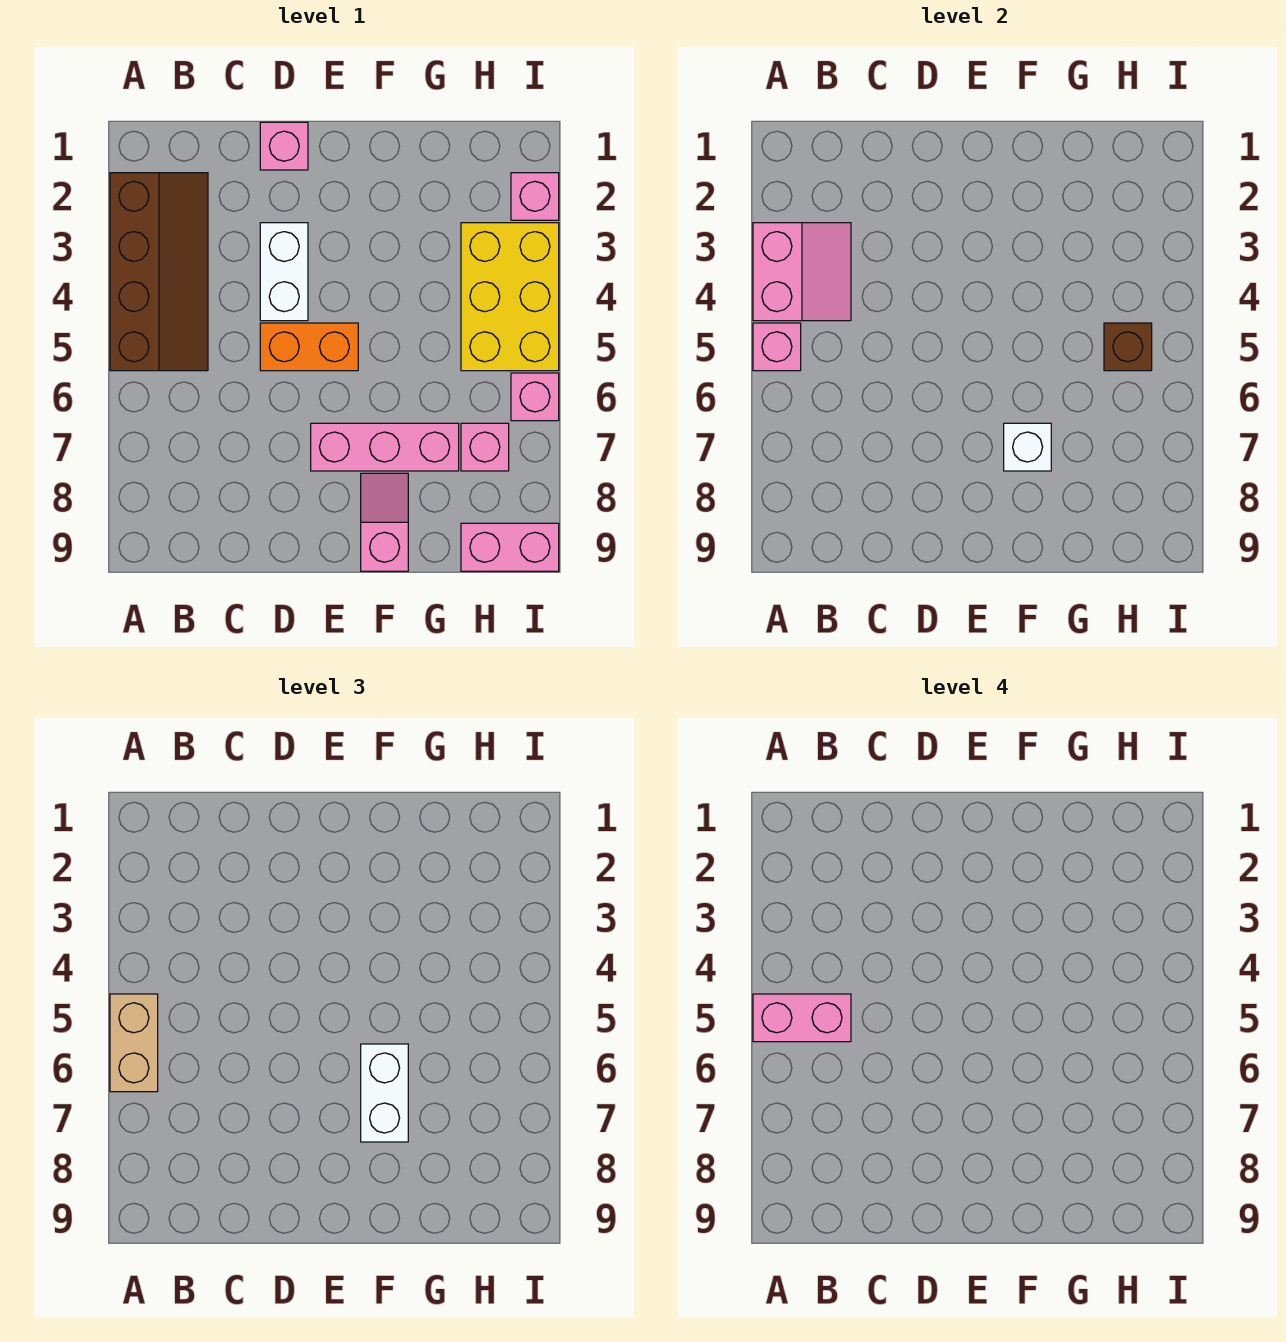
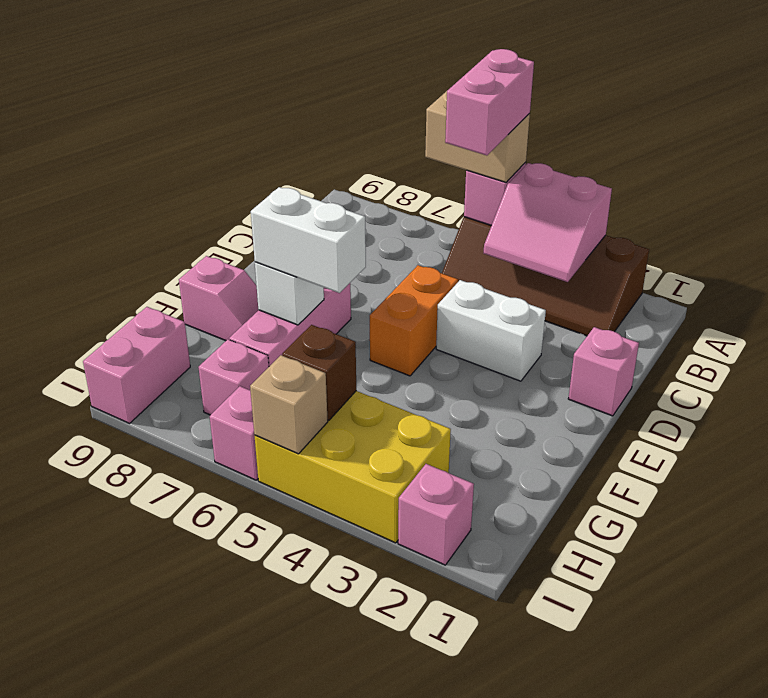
none -> tan 1x1 brick [250,355,328,454]

